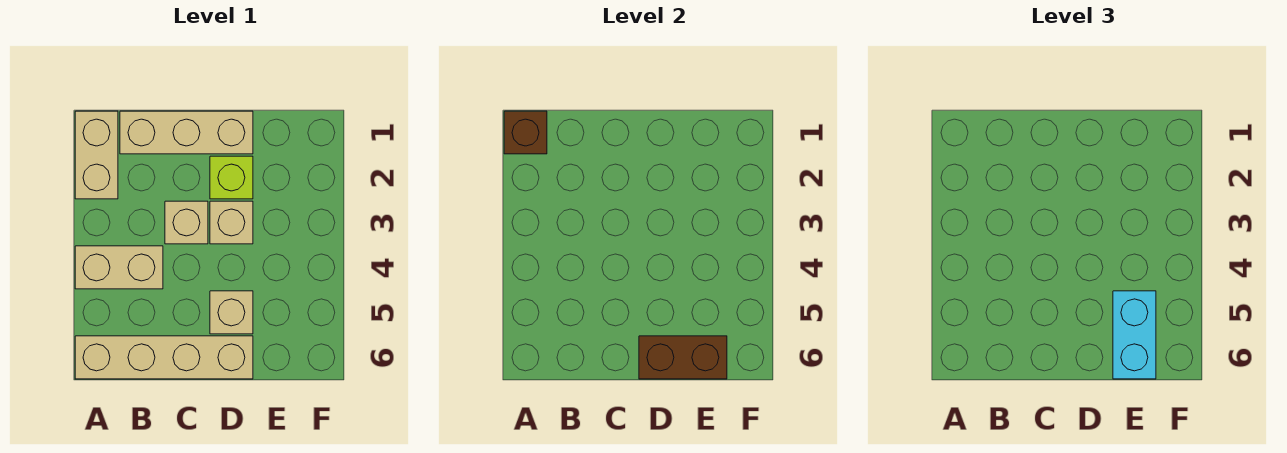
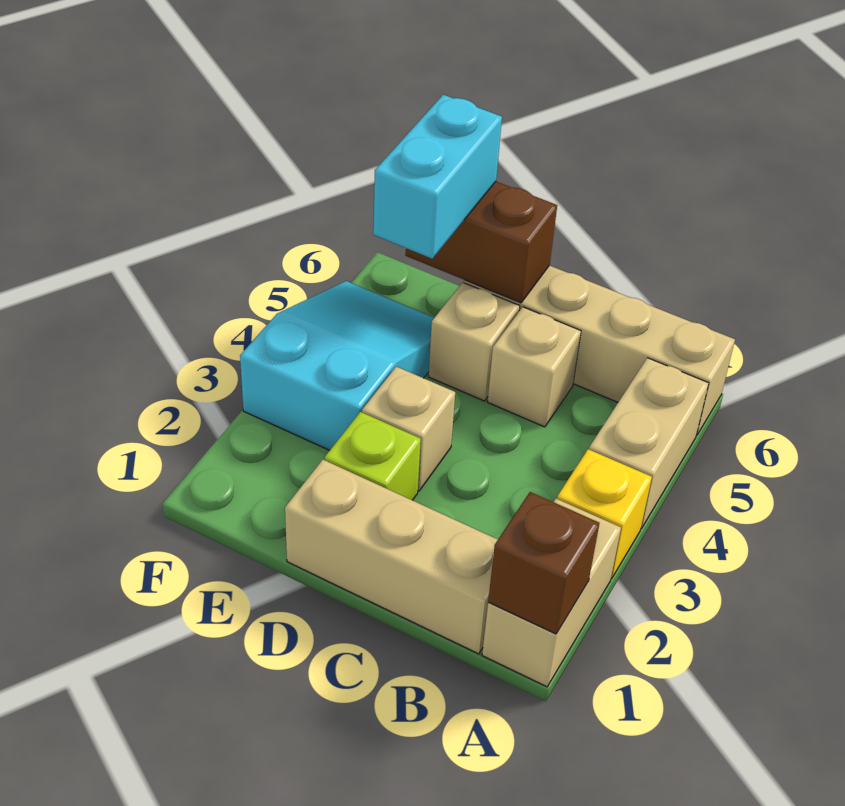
none -> yellow 1x1 brick [557,449,652,579]
tan 1x2 brick [75,246,163,289] -> tan 1x2 brick turned to [589,358,709,528]
tan 1x1 brick [165,201,208,244] -> tan 1x1 brick moved to [487,307,581,427]
none -> cyan 2x3 slope [240,281,434,450]

